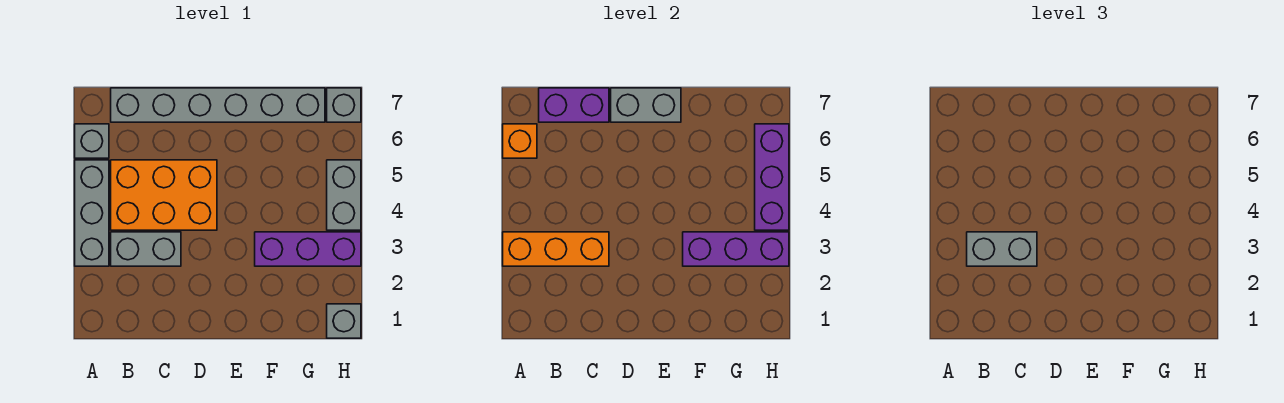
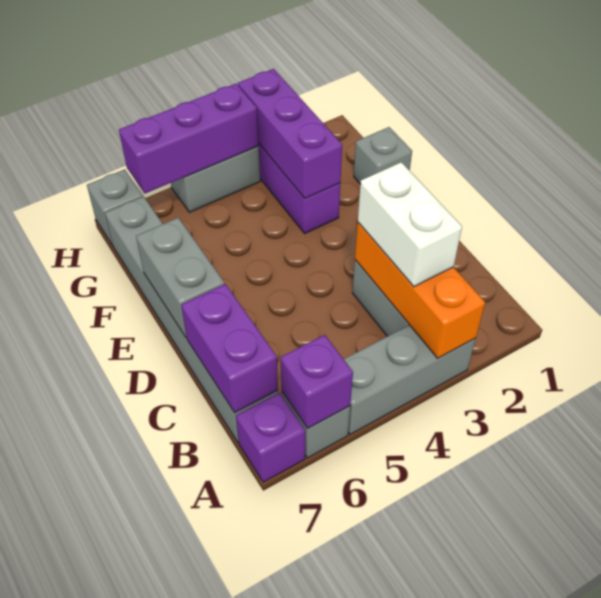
orange 1x1 brick [503,124,537,158] -> purple 1x1 brick [281,335,353,428]
none -> purple 1x1 brick [236,393,305,482]
grey 1x2 brick [967,232,1037,266] -> white 1x2 brick [358,162,462,287]
orange 2x3 brick [111,160,217,230] -> none
grey 1x1 brick [327,304,361,338] -> grey 1x1 brick moved to [354,127,412,184]

